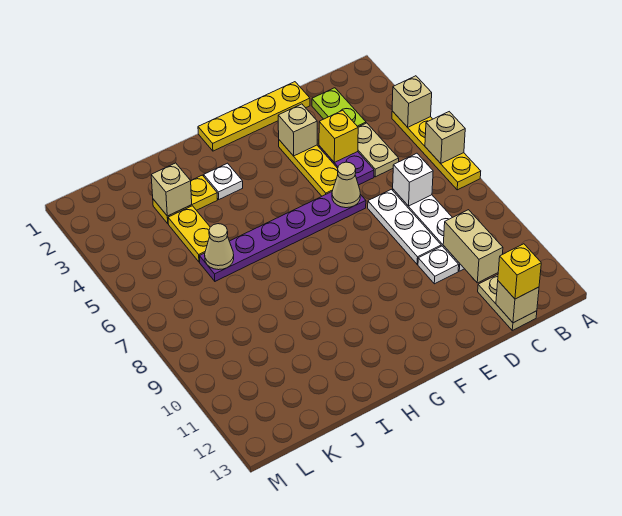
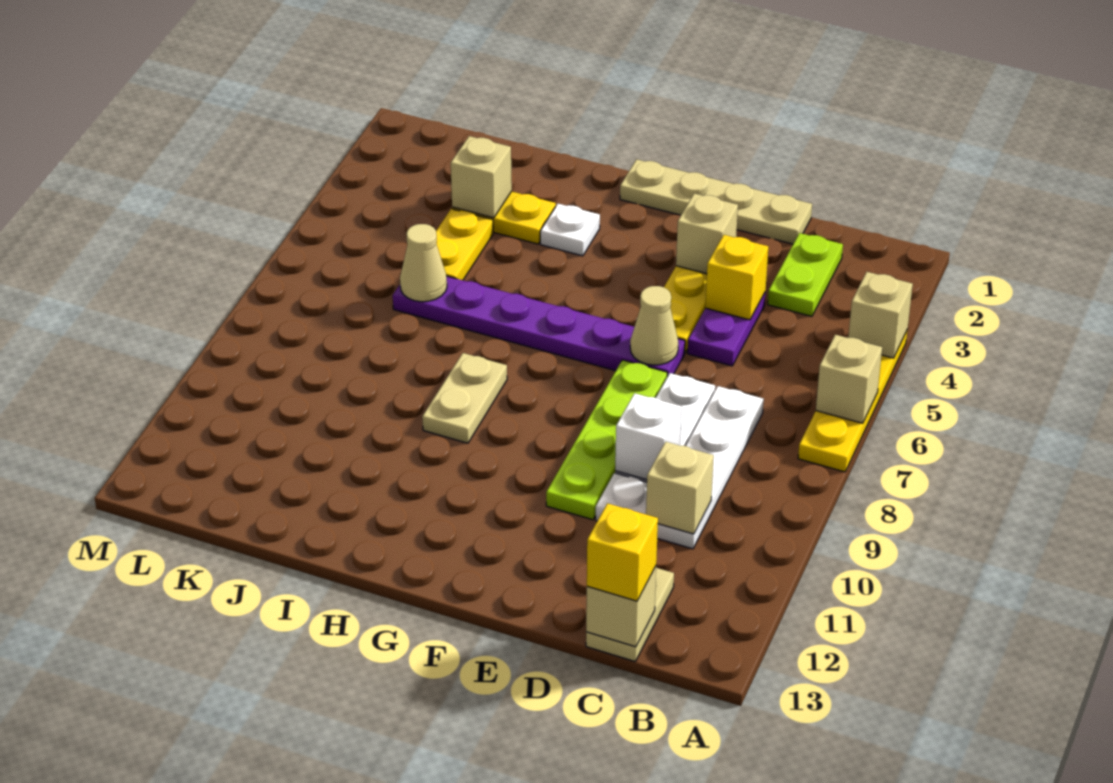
tan 1x2 plate [358,123,399,177] -> tan 1x2 plate moved to [422,353,507,443]
white 1x1 brick [393,153,433,206] -> white 1x1 brick moved to [615,393,682,480]
tan 1x2 brick [443,210,503,283] -> tan 1x1 brick [646,442,714,534]
yellow 1x4 plate [198,82,310,151] -> tan 1x4 plate [620,159,812,244]
none -> lime 1x4 plate [546,360,667,520]

